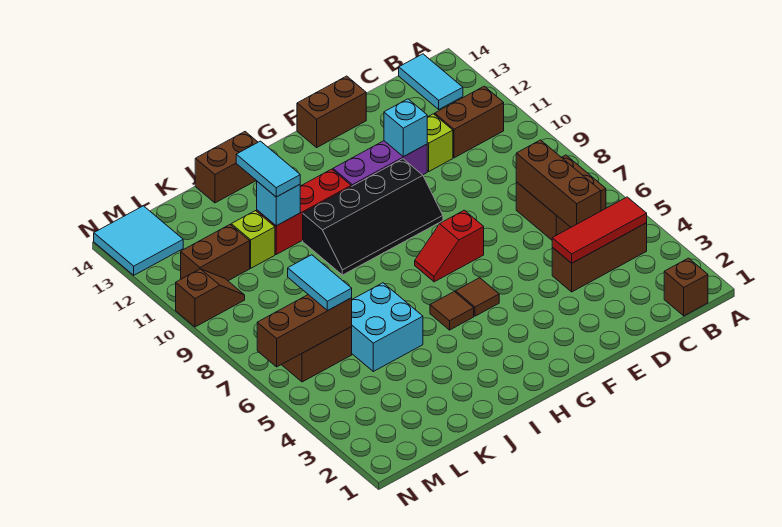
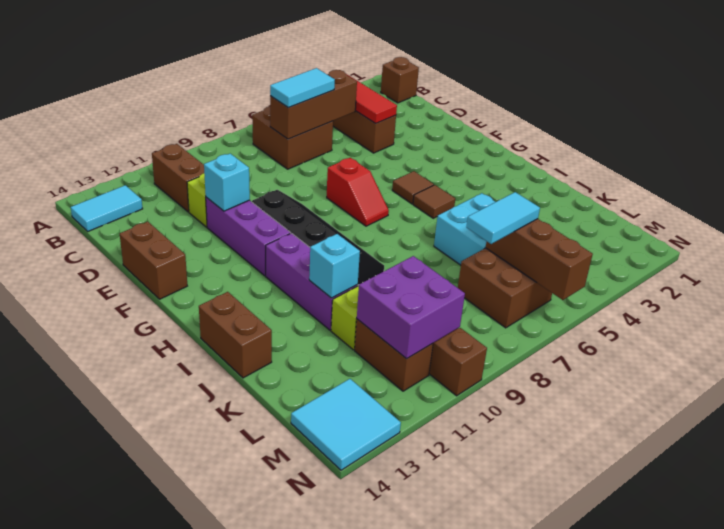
red 1x3 brick [257,169,351,254] -> purple 1x3 brick [266,233,358,330]
cyan 1x2 tile [236,141,300,197] -> cyan 1x2 tile moved to [270,68,335,108]
none -> purple 2x2 brick [357,256,465,358]

